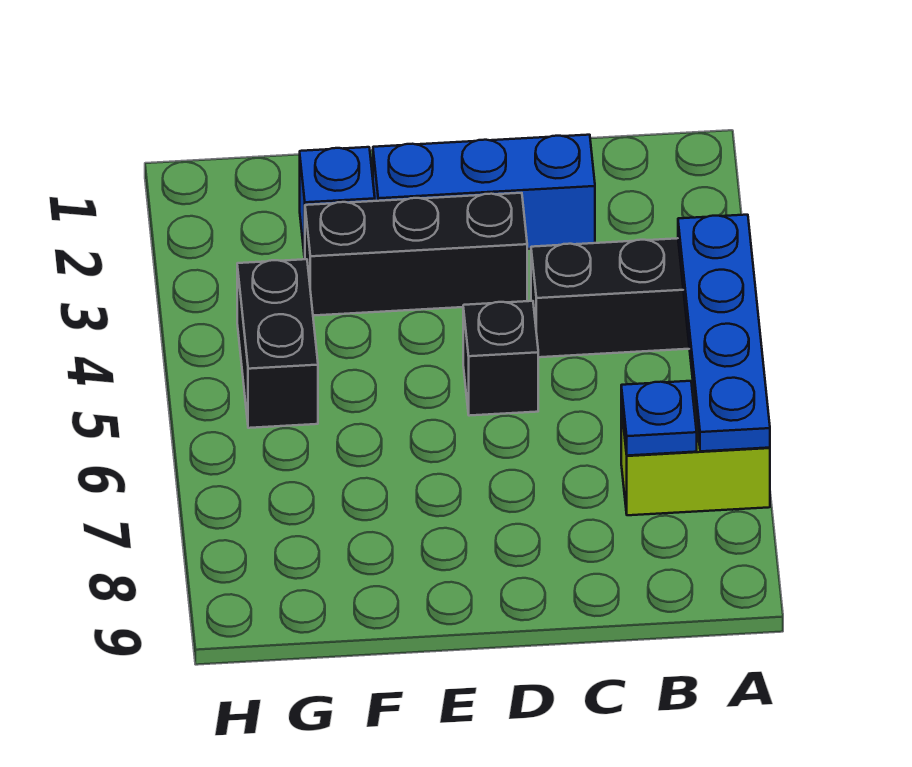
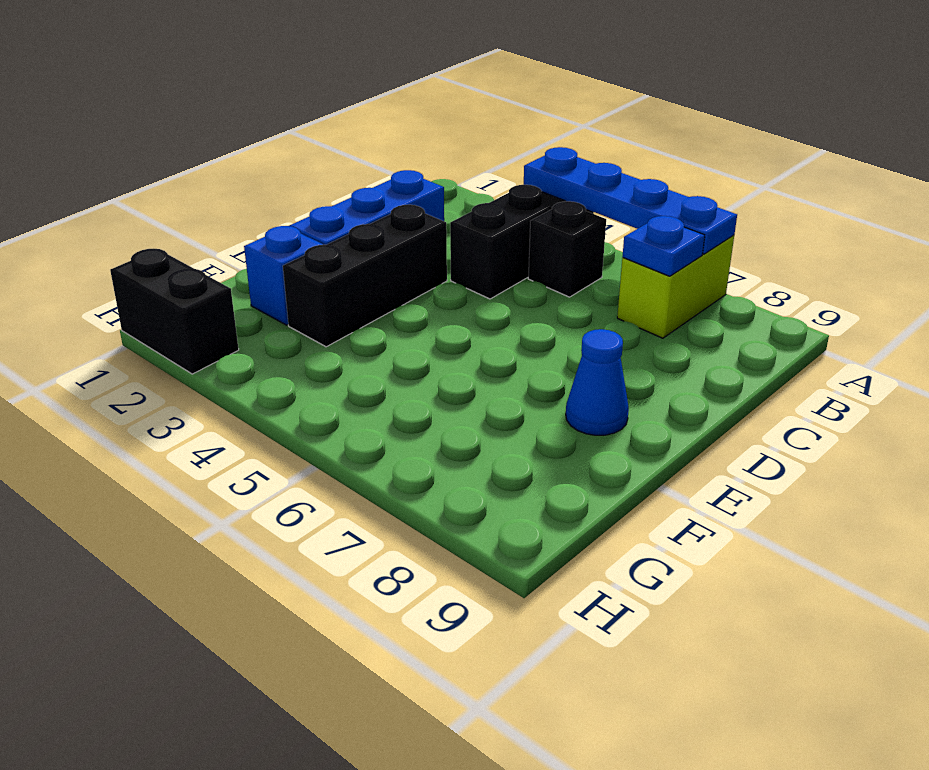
black 1x1 brick [463,301,538,416] -> black 1x1 brick moved to [528,201,606,297]
none -> blue 1x1 cone [566,329,629,435]
black 1x2 brick [237,259,318,428] -> black 1x2 brick moved to [110,249,239,374]

